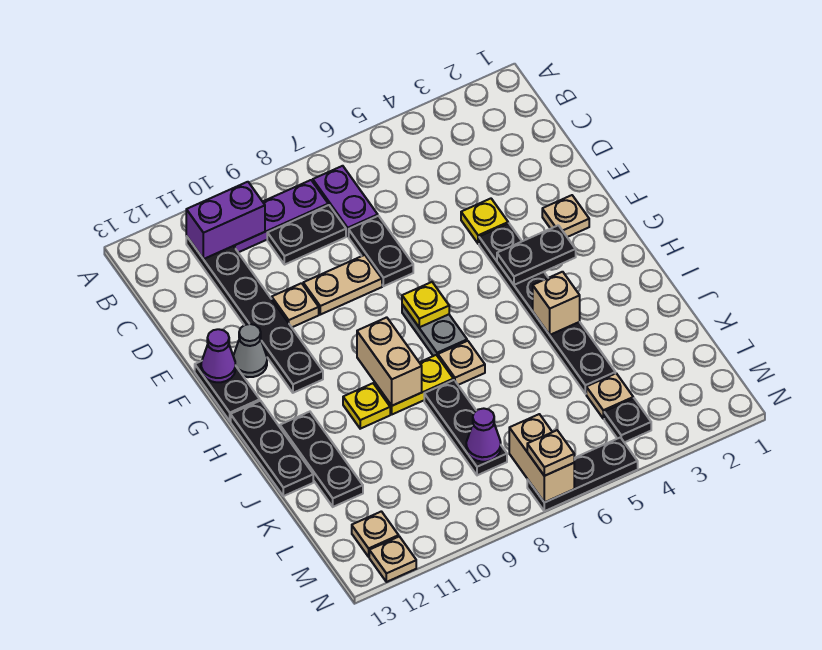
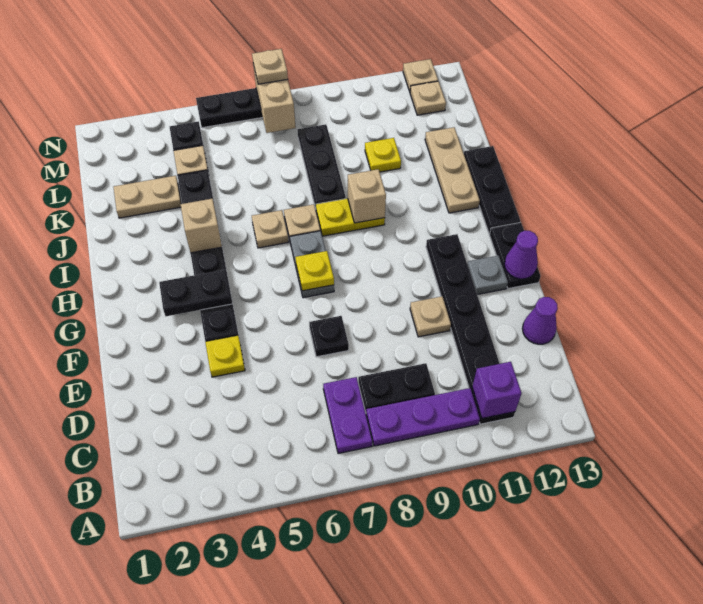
purple 1x2 brick [186,182,265,259] -> purple 1x1 brick [472,362,521,418]
black 1x2 plate [349,216,413,286] -> black 1x1 plate [309,316,349,357]
tan 1x2 plate [303,255,382,315] -> tan 1x2 plate moved to [114,176,181,218]
tan 1x1 plate [542,195,589,237] -> tan 1x1 plate moved to [252,210,289,248]
grey 1x1 cone [233,324,267,377] -> grey 1x1 plate [467,256,508,295]
tan 1x2 brick [357,317,422,406] -> tan 1x1 brick [348,169,386,223]
yellow 1x1 plate [343,383,390,429] -> yellow 1x1 plate moved to [365,138,401,172]
black 1x3 plate [280,412,363,507] -> tan 1x3 plate [425,127,480,213]
purple 1x1 cone [466,408,501,462] -> purple 1x1 cone moved to [522,297,558,344]

